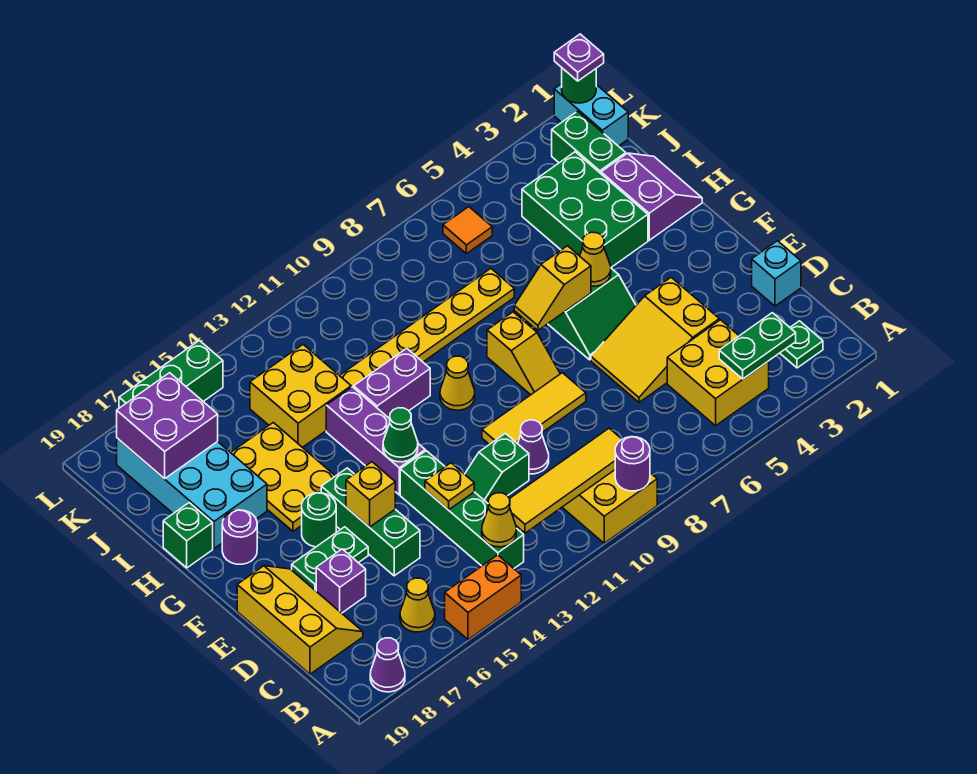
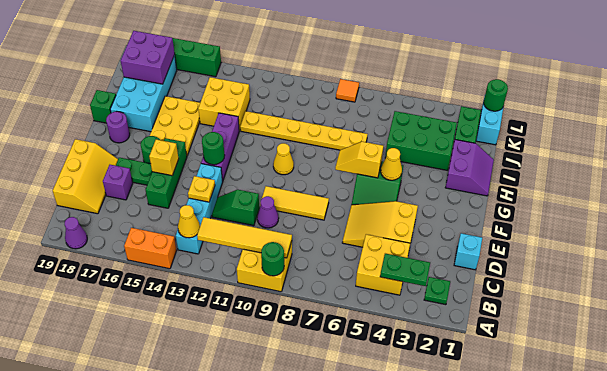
purple 1x1 round brick [615,437,650,491] -> green 1x1 round brick [261,242,284,276]
green 1x4 brick [400,451,524,568] -> cyan 1x4 brick [176,164,223,254]
yellow 1x1 cone [400,578,435,632] -> none
yellow 1x2 slope [487,312,560,395] -> none
green 1x1 cone [383,408,418,462] -> green 1x1 round brick [202,132,225,165]
green 2x3 brick [522,152,648,267] -> green 2x3 brick turned to [385,111,457,170]
purple 1x2 brick [353,348,430,419] -> none
orange 1x1 tile [443,207,492,254] -> orange 1x1 tile moved to [336,79,359,102]
purple 1x1 plate [554,34,604,81] -> none

